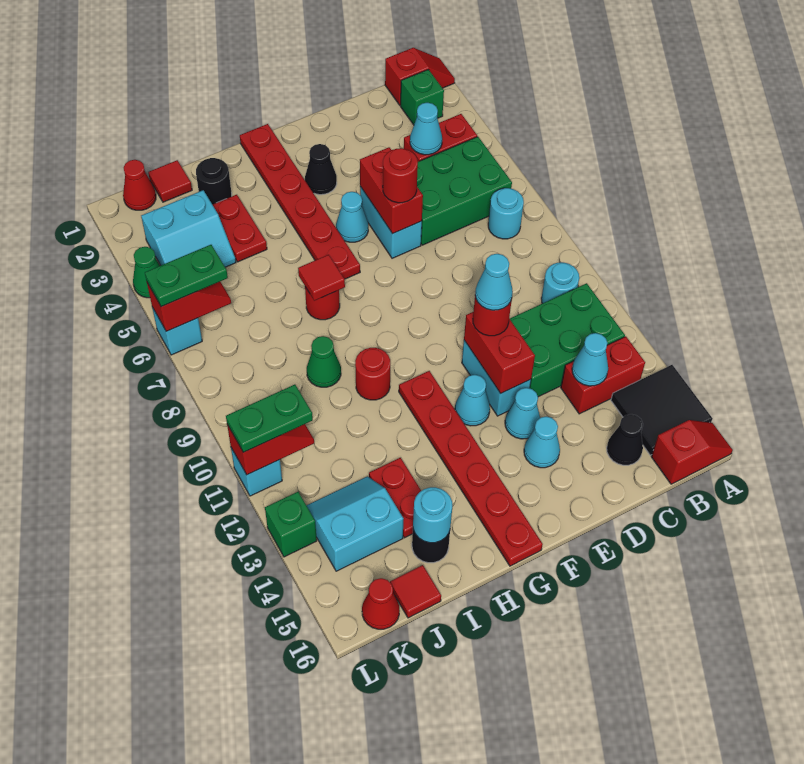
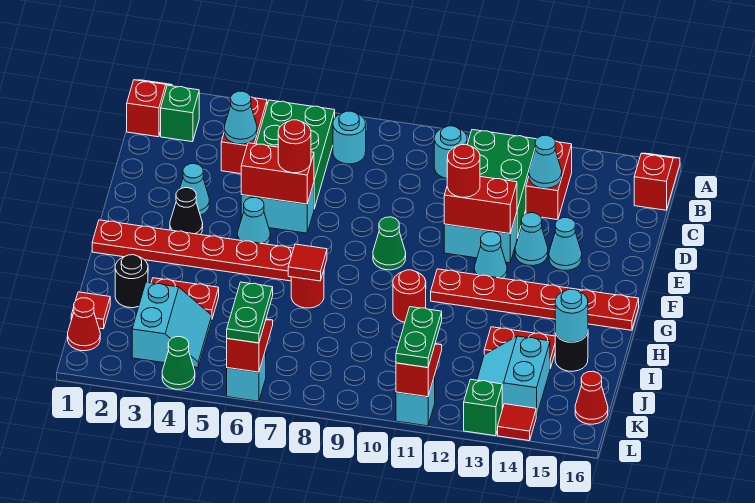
black 2x2 tile [611,365,713,455] -> none
black 1x1 cone [607,414,643,465] -> none
cyan 1x1 cone [475,254,513,310] -> cyan 1x1 cone moved to [180,164,209,215]
green 1x1 cone [307,336,341,387] -> green 1x1 cone moved to [373,217,406,270]
red 1x1 tile [390,565,441,618] -> red 1x1 tile moved to [498,404,536,441]

